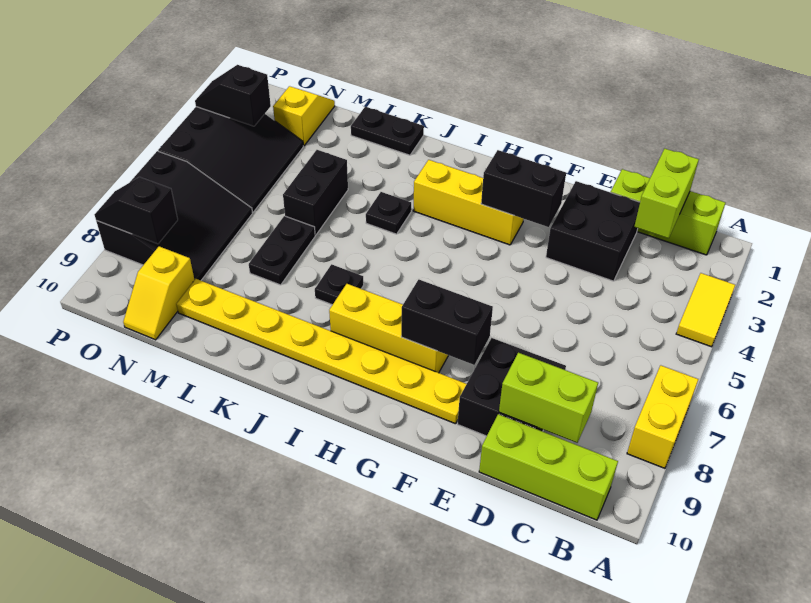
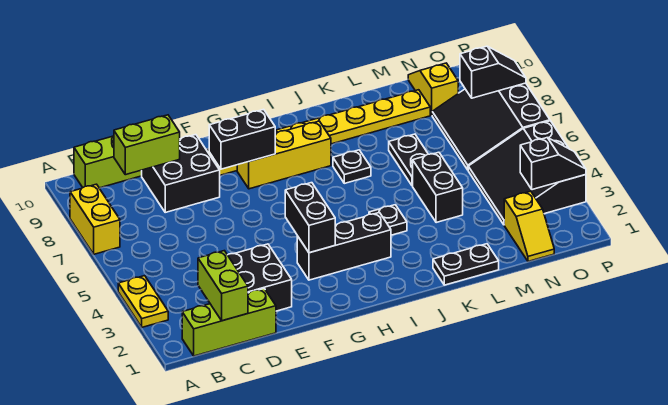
yellow 1x2 tile [676,273,735,347] -> yellow 1x2 plate [118,276,168,327]
black 1x2 brick [481,150,566,227] -> black 1x2 brick turned to [285,183,335,253]
yellow 1x3 brick [413,160,523,245] -> black 1x3 brick [297,213,391,280]

